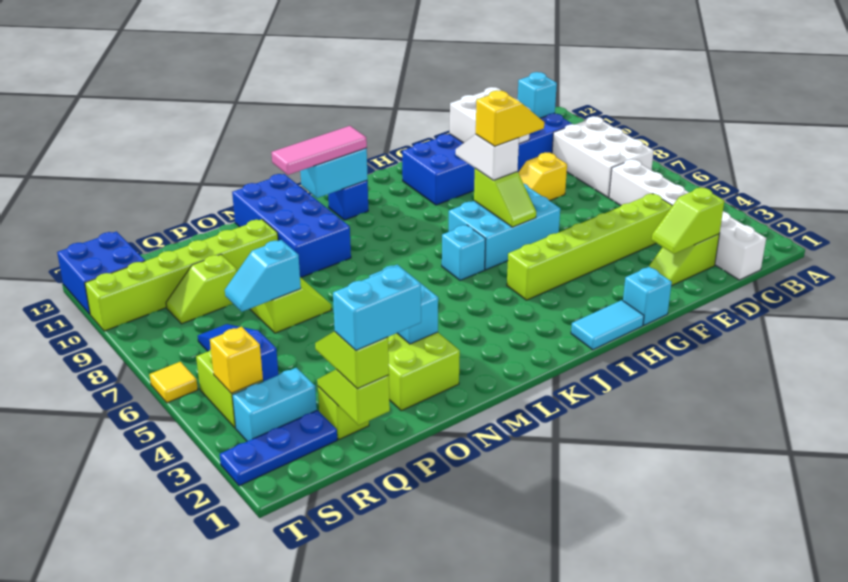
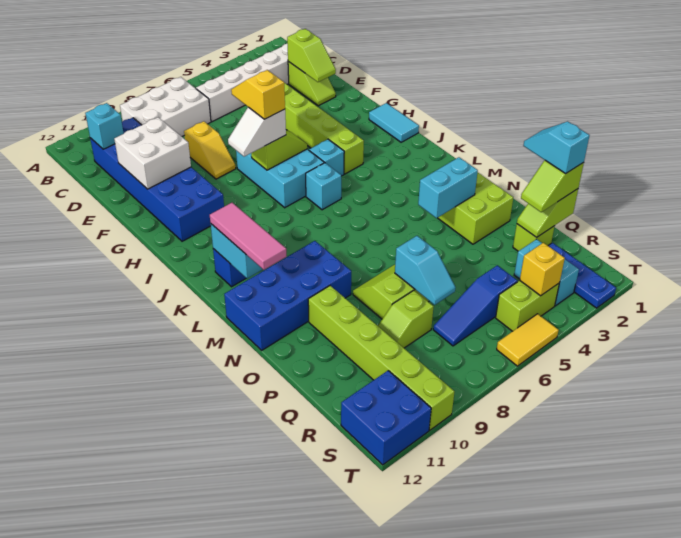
cyan 1x1 brick [623,267,672,325] -> cyan 1x1 brick moved to [309,139,344,176]
cyan 1x2 brick [333,266,421,350] -> cyan 1x2 slope [523,121,590,173]
lime 1x2 slope [166,254,237,324] -> lime 1x2 slope turned to [378,291,434,348]
yellow 1x1 tile [150,362,198,403] -> yellow 1x2 tile [497,314,559,366]

